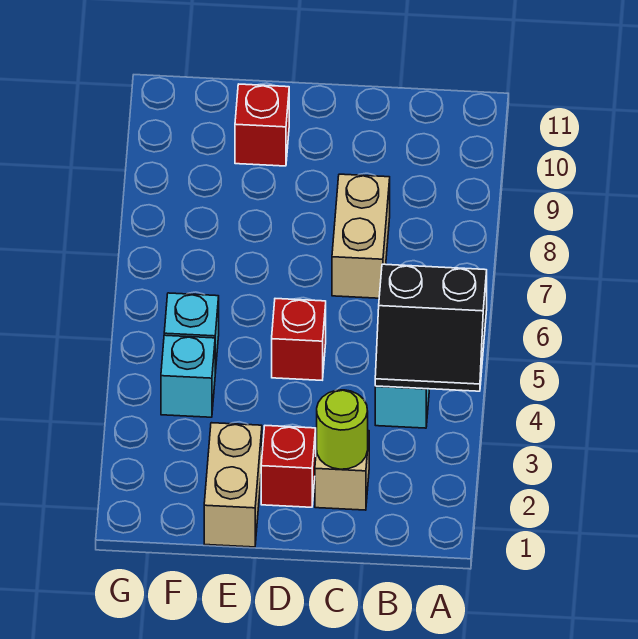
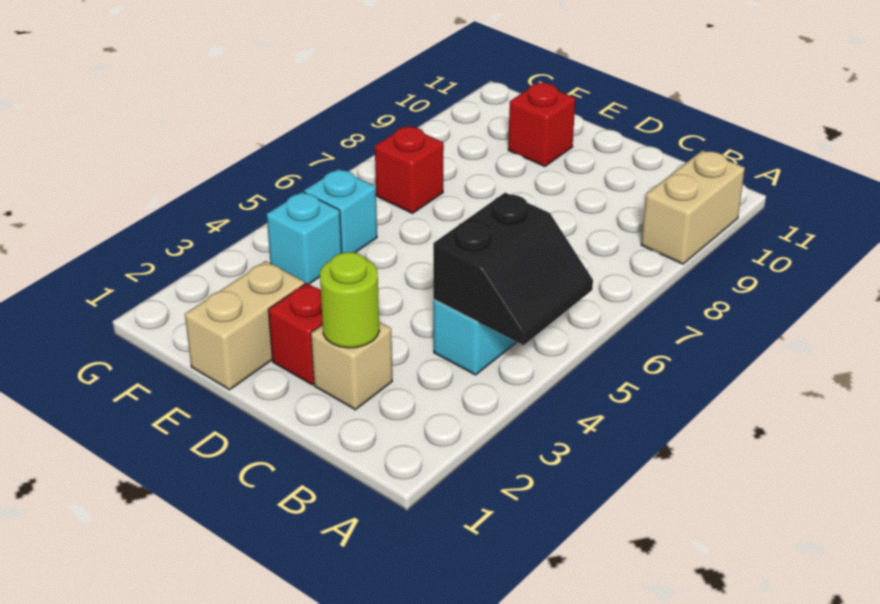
black 2x2 slope [375,264,487,391] -> black 2x2 slope turned to [433,193,593,345]
tan 1x2 brick [332,174,390,298] -> tan 1x2 brick moved to [641,150,745,264]
red 1x1 brick [272,299,326,380] -> red 1x1 brick moved to [375,126,444,214]

